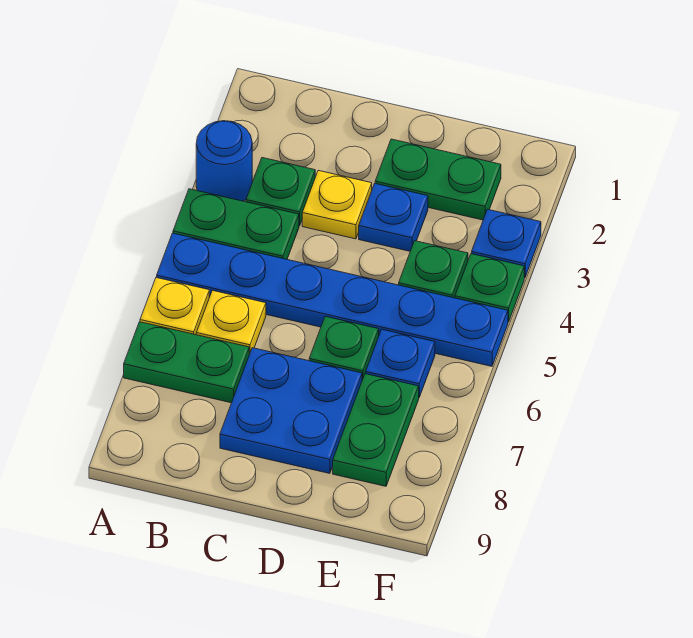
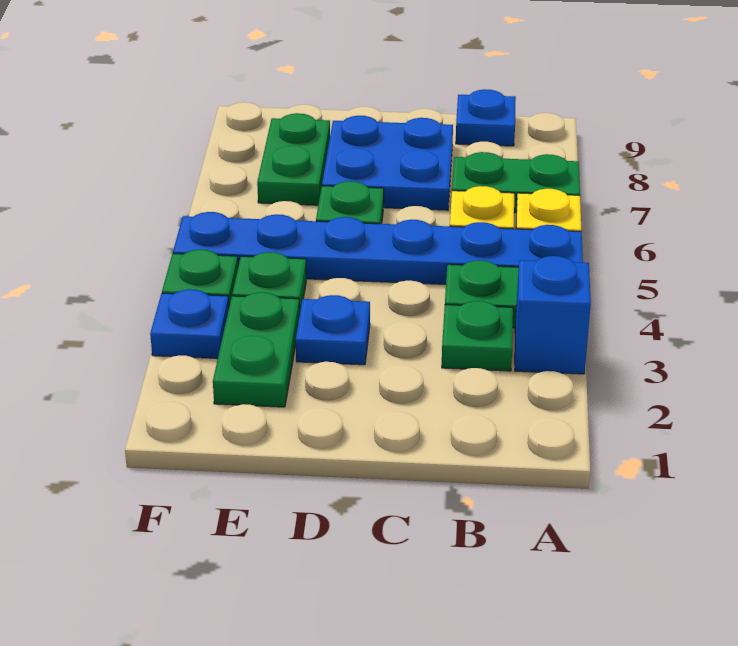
blue 1x1 round brick [196,121,252,201] -> blue 1x1 brick [515,256,591,374]
yellow 1x1 plate [302,170,372,239] -> none
green 1x2 plate [375,139,501,220] -> green 1x2 plate turned to [213,292,300,407]
blue 1x1 plate [366,329,435,397] -> blue 1x1 plate moved to [456,89,516,146]

